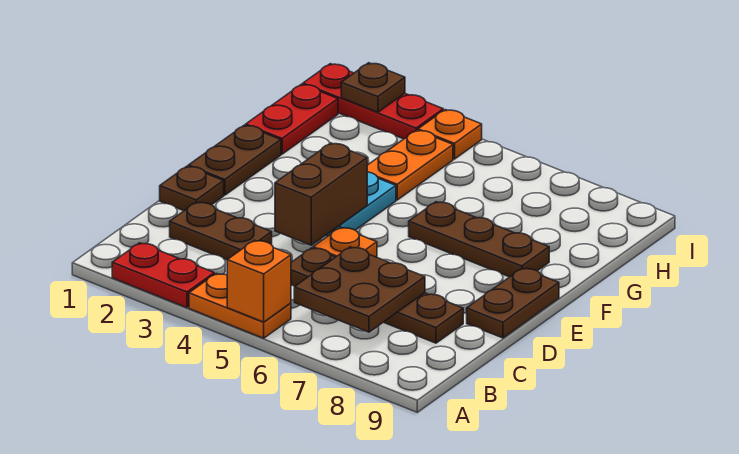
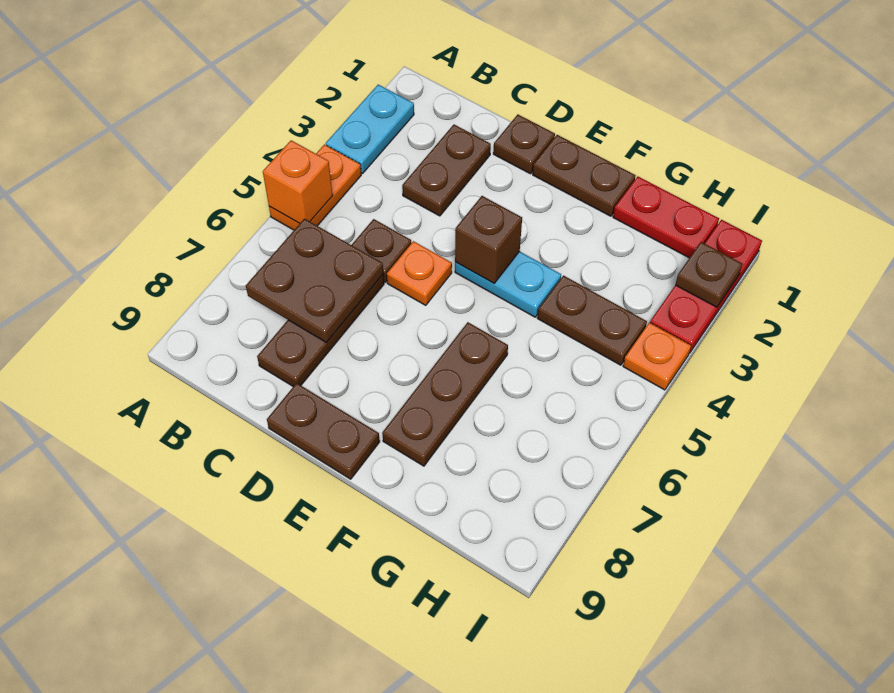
red 1x2 plate [112,243,214,308] -> cyan 1x2 plate [326,85,414,173]
brown 1x2 brick [275,143,367,245] -> brown 1x1 brick [455,196,522,283]
orange 1x2 plate [367,130,453,200] -> brown 1x2 plate [537,276,647,365]

